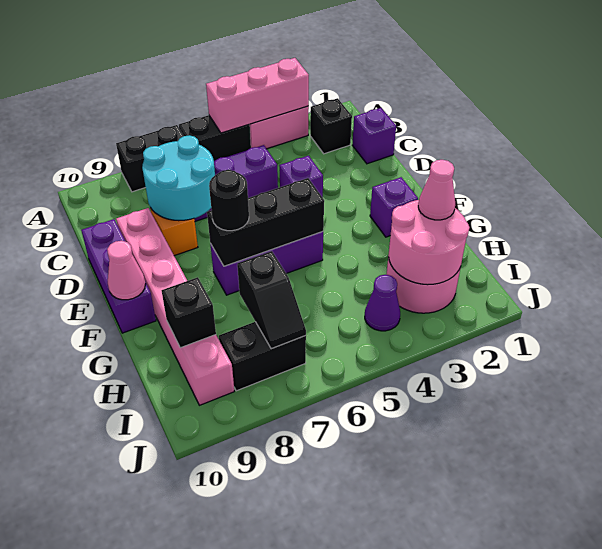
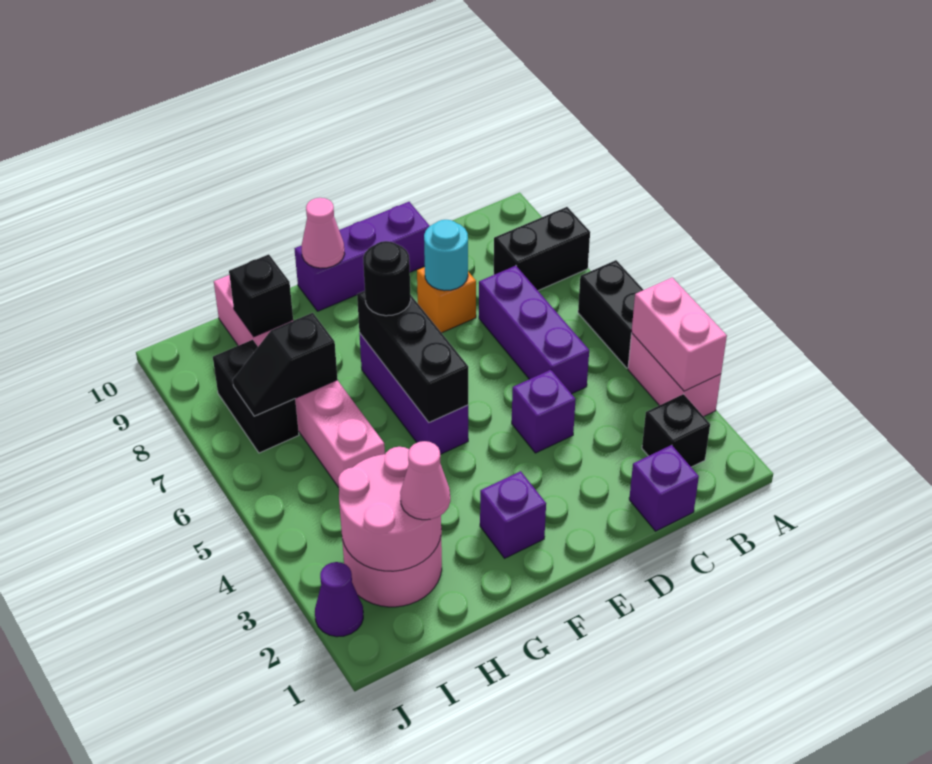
pink 1x3 brick [206,58,309,133] -> pink 1x2 brick [631,277,727,391]
black 1x2 brick [116,125,184,192] -> black 1x2 brick turned to [494,207,590,290]
cyan 2x2 round brick [142,135,215,221] -> cyan 1x1 round brick [424,220,468,291]
pink 1x6 brick [116,208,234,405] -> pink 1x6 brick turned to [214,275,385,487]
purple 1x1 cone [365,275,400,331] -> purple 1x1 cone moved to [315,562,363,637]

